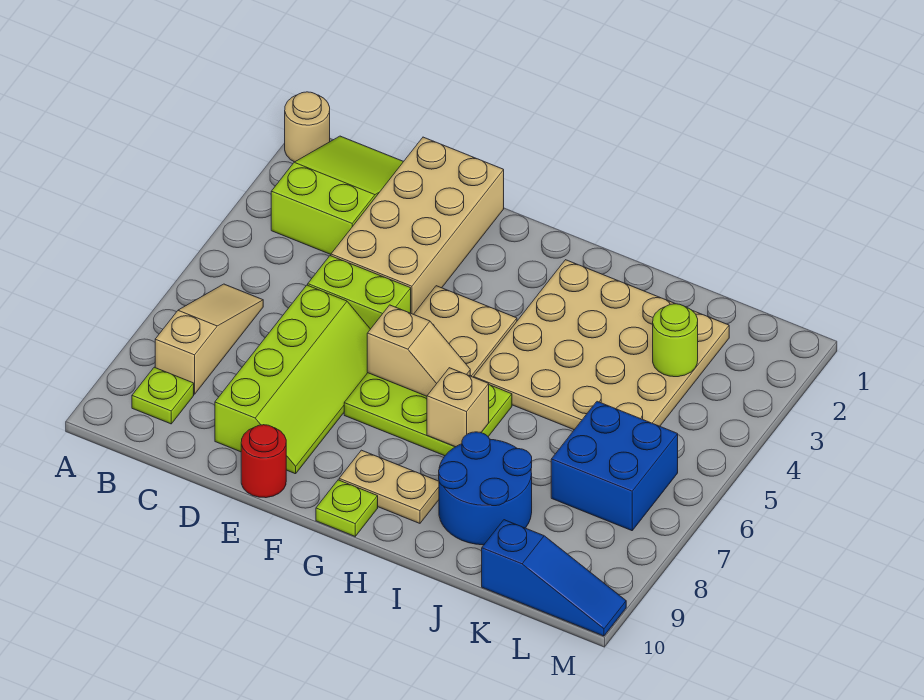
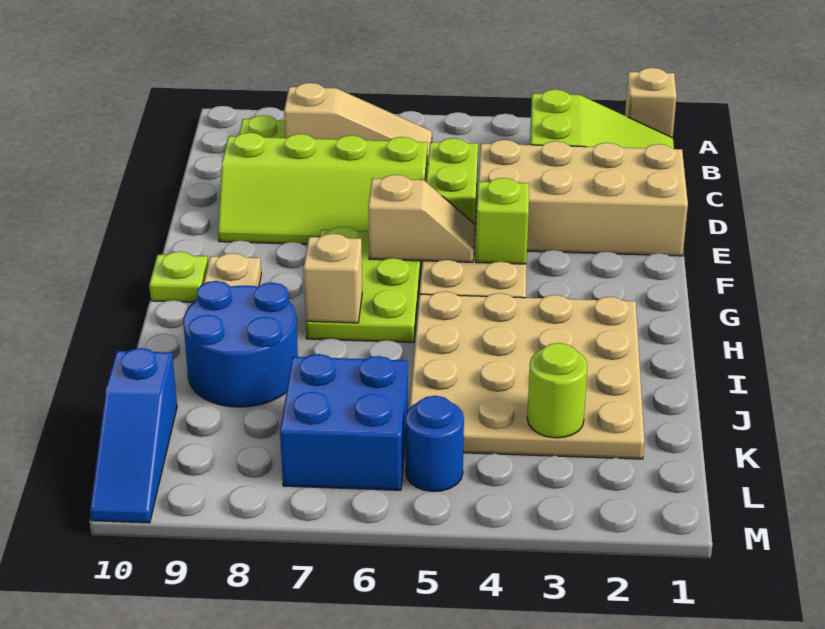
tan 1x1 round brick [285,92,330,162] -> tan 1x1 brick [625,68,677,138]
red 1x1 round brick [241,425,286,498] -> none
none -> lime 1x1 brick [476,178,529,264]
tan 1x2 slope [367,305,470,396] -> tan 1x2 slope turned to [368,175,475,262]
none -> blue 1x1 round brick [406,396,464,492]

